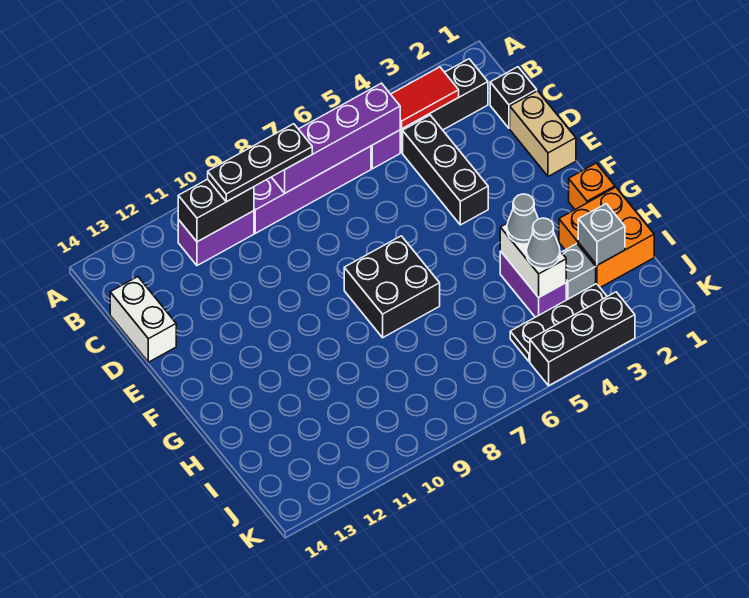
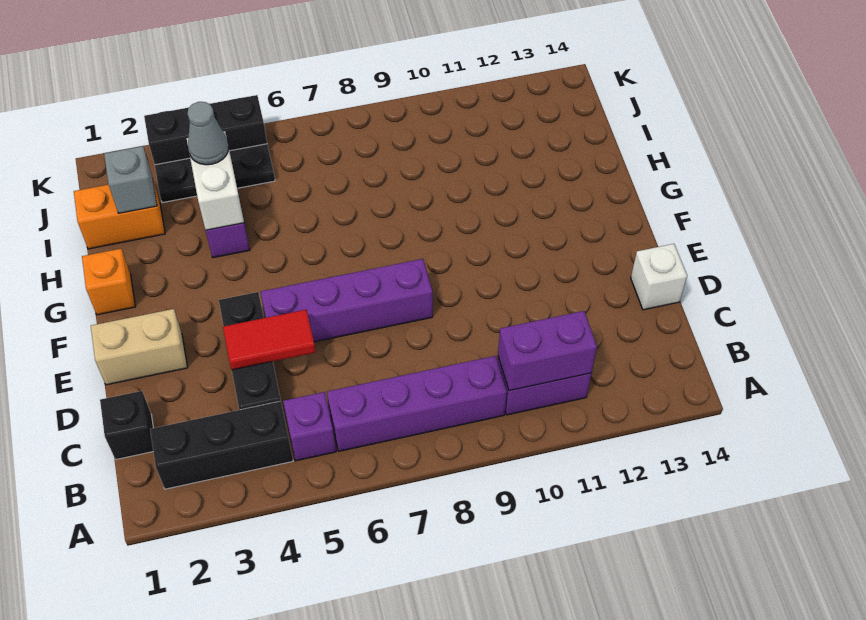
red 1x2 tile [391,67,459,129] -> red 1x2 tile moved to [223,310,316,370]
purple 1x4 brick [272,83,400,193] -> purple 1x4 brick moved to [261,259,433,342]
black 1x3 plate [208,124,312,202] -> none
black 1x2 brick [178,179,254,242] -> purple 1x2 brick [498,311,597,391]
white 1x2 brick [110,277,176,362] -> white 1x1 brick [631,244,687,310]
tan 1x2 brick [510,91,576,176] -> tan 1x2 brick turned to [91,309,188,385]
black 2x2 brick [344,236,440,338] -> none
orange 2x2 brick [559,187,654,287] -> orange 1x2 brick [74,181,165,249]
grey 1x1 cone [507,194,538,244] -> none
grey 1x1 brick [561,244,596,300] -> none

